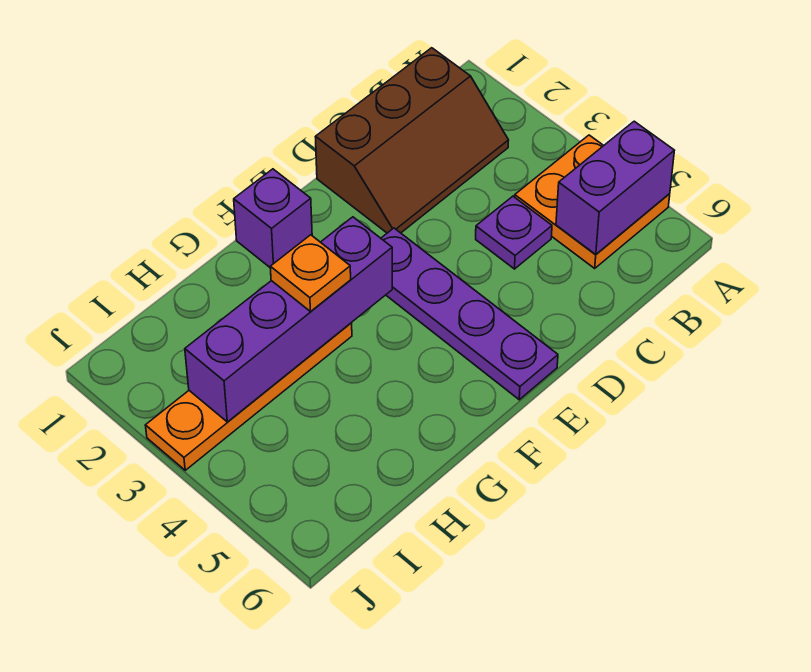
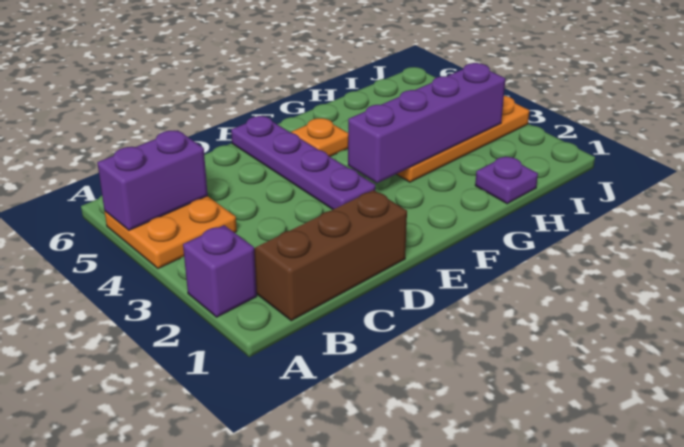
purple 1x1 plate [476,196,552,269] -> purple 1x1 plate moved to [475,156,538,204]
purple 1x1 brick [234,169,312,267] -> purple 1x1 brick moved to [183,225,257,317]
orange 1x1 plate [270,235,351,312] -> orange 1x1 plate moved to [291,118,348,156]

